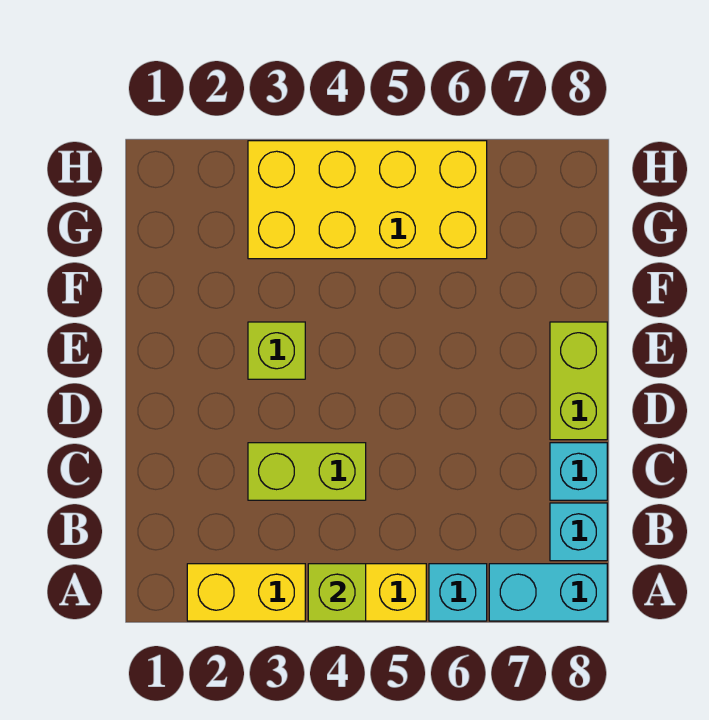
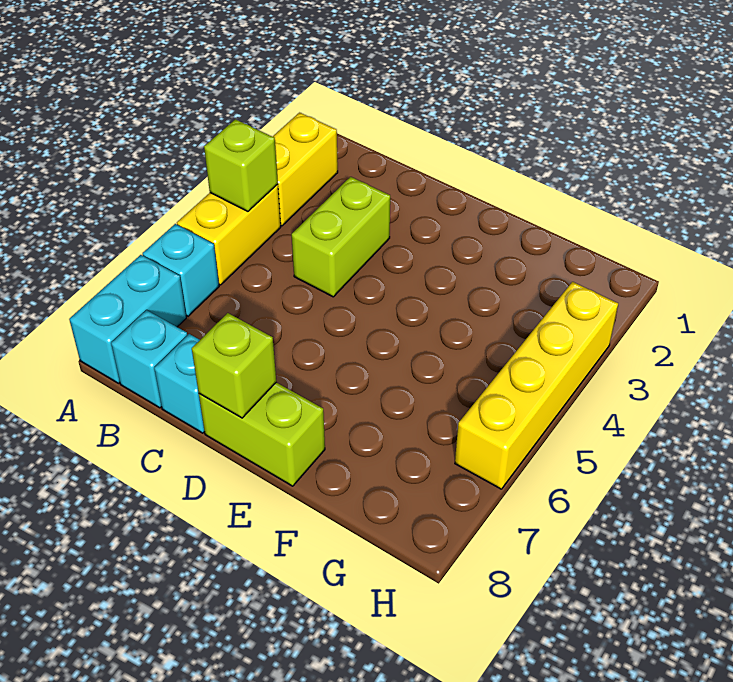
lime 1x1 brick [248,322,305,379] -> lime 1x1 brick moved to [192,313,276,418]
yellow 2x4 brick [248,141,487,259] -> yellow 1x4 brick [455,282,618,489]

